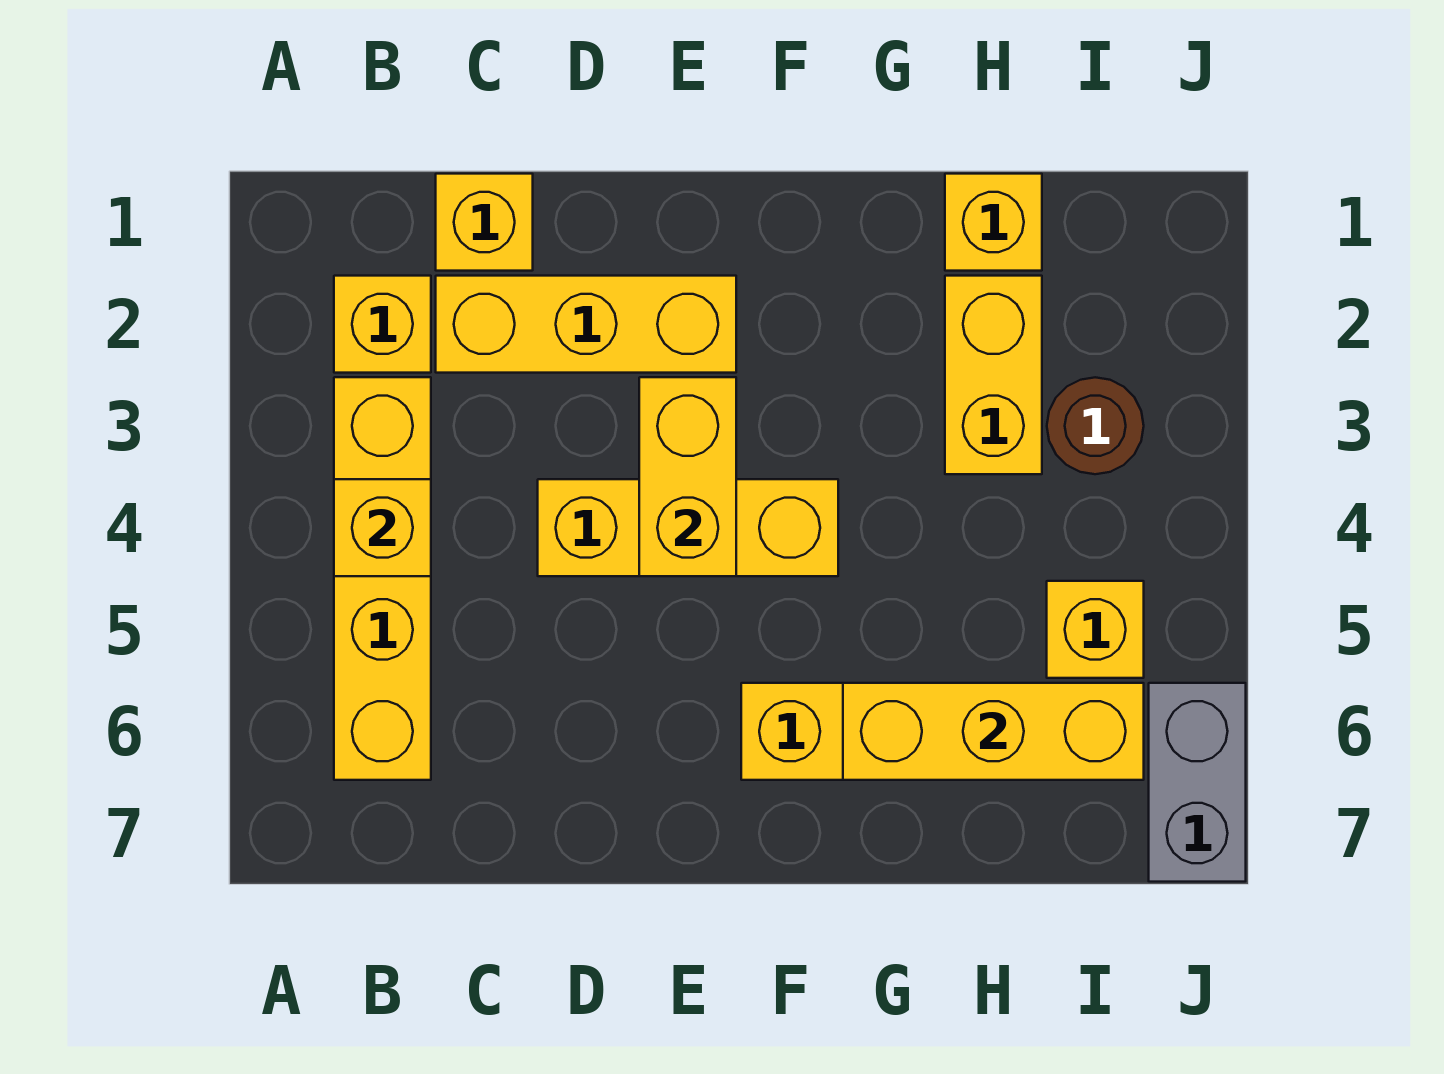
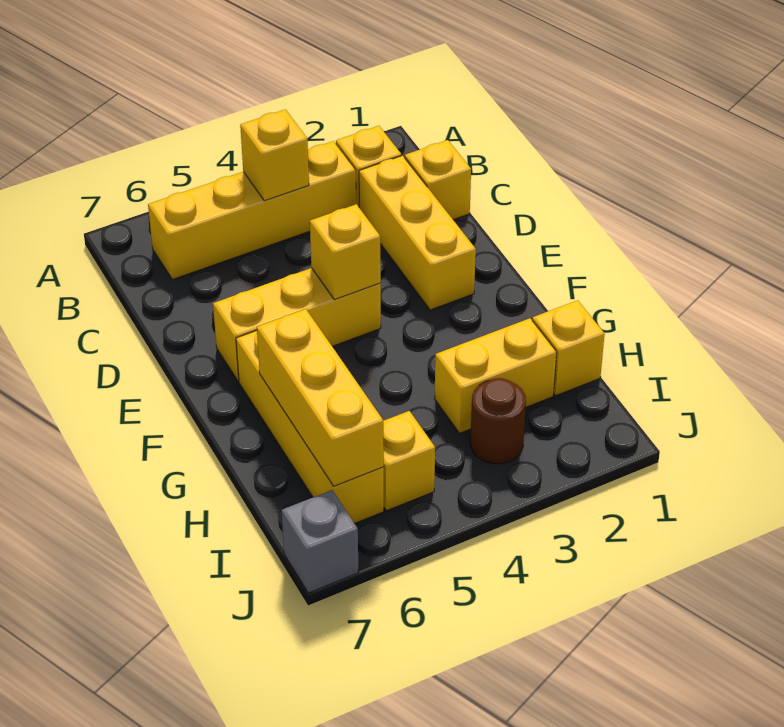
yellow 1x3 brick [538,479,838,576] -> yellow 1x3 brick turned to [213,268,381,381]
yellow 1x2 brick [639,377,736,576] -> yellow 1x1 brick [310,204,381,300]
grey 1x2 brick [1149,683,1246,882] -> grey 1x1 brick [282,490,359,593]

